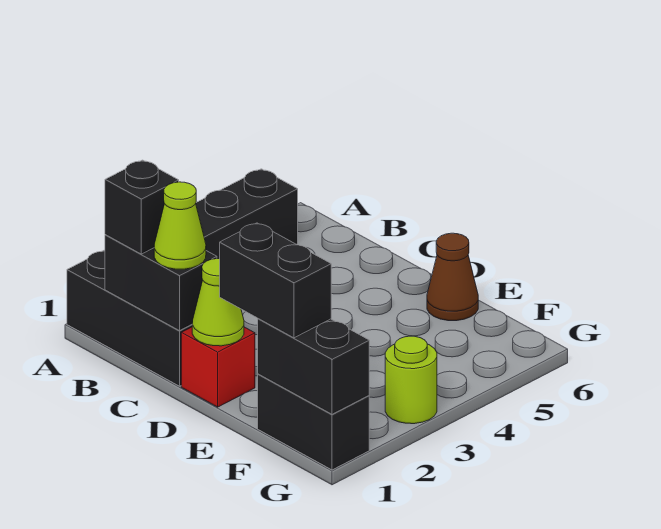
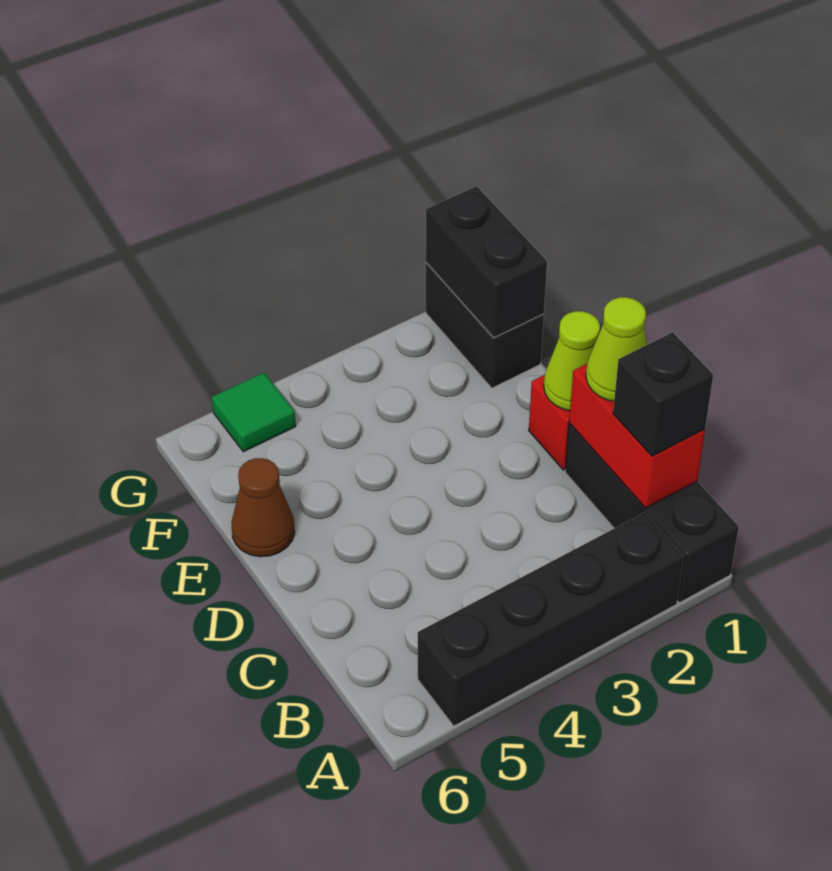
black 1x2 brick [105,235,217,331] -> red 1x2 brick [569,364,705,508]
black 1x2 brick [220,223,331,338] -> none
lime 1x1 round brick [385,336,437,424] -> none
none -> green 1x1 tile [212,373,296,452]

